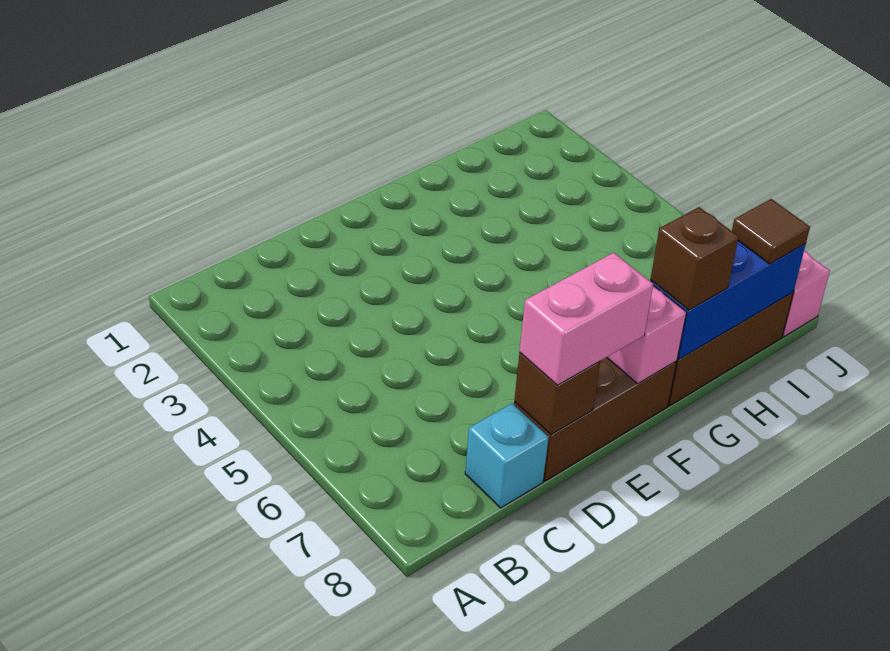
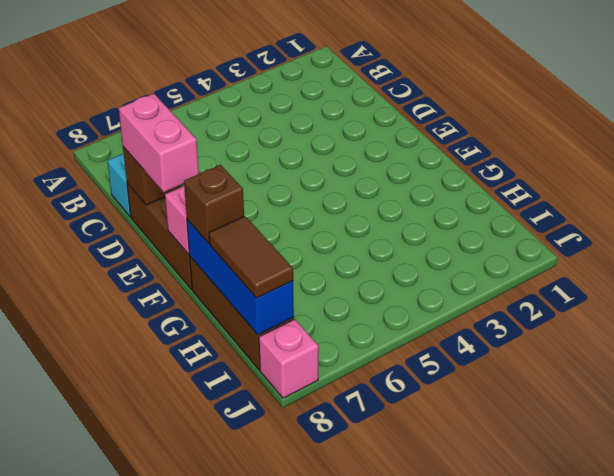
brown 1x1 tile [732,199,810,264] -> brown 1x2 tile [209,216,293,298]

